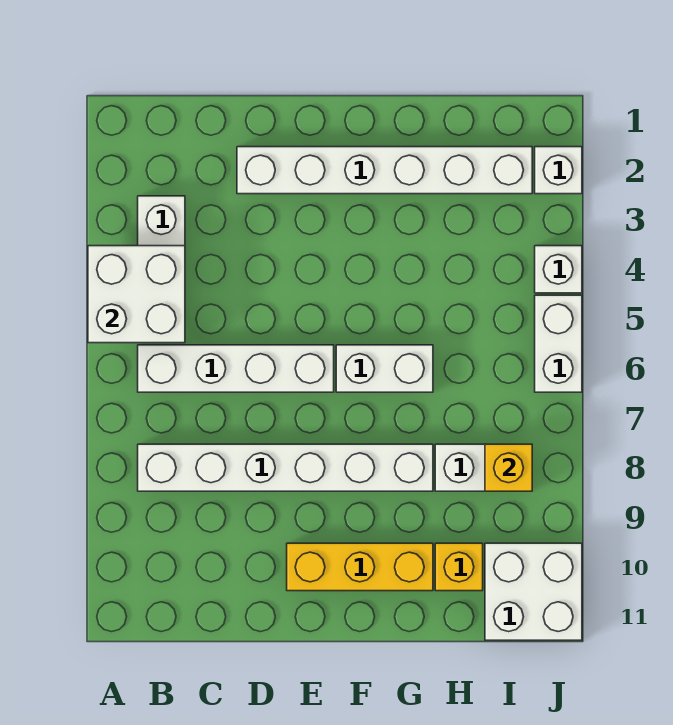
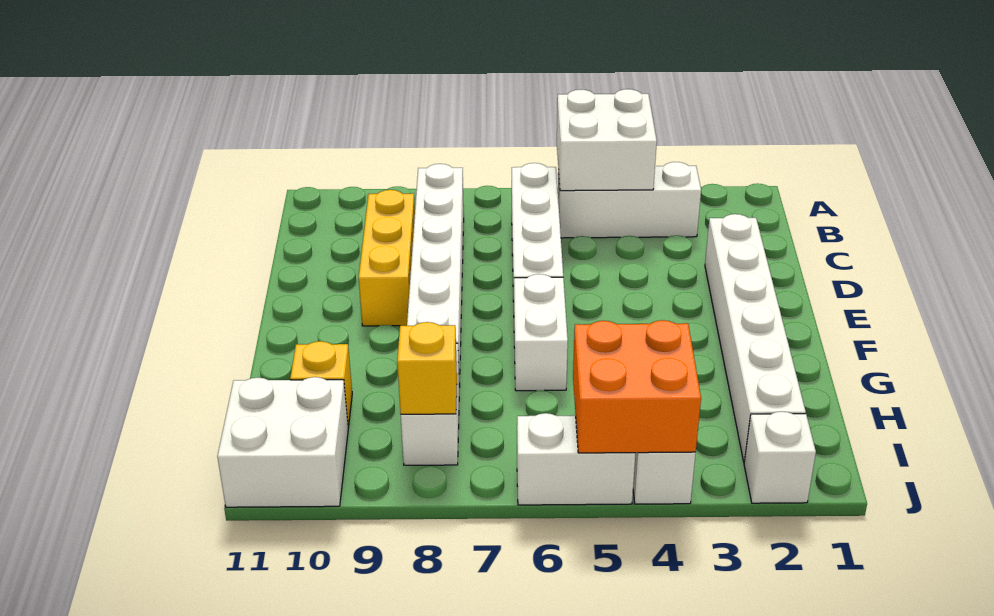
yellow 1x3 brick [287,543,433,591] -> yellow 1x3 brick moved to [359,190,415,326]
none -> orange 2x2 brick [573,320,701,453]

